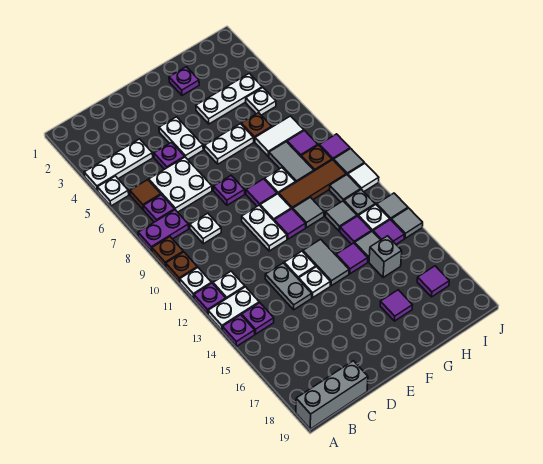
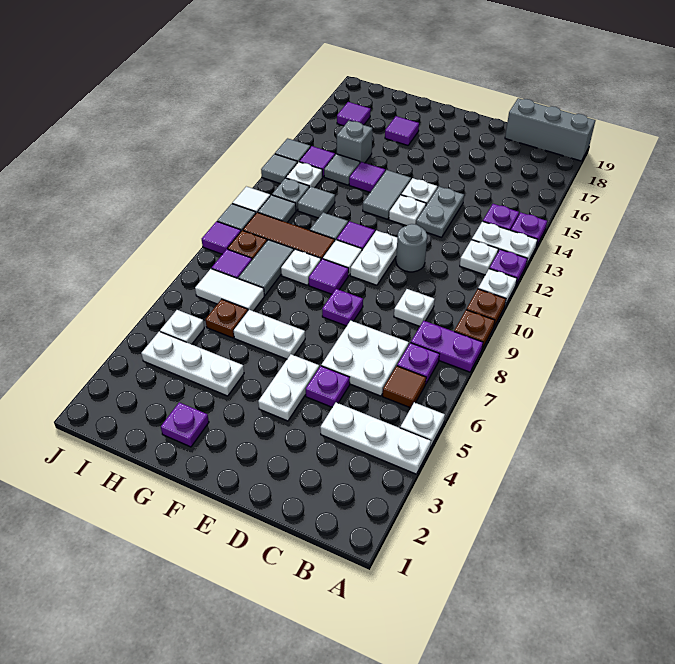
none -> grey 1x1 round brick [396,224,427,272]
purple 1x1 tile [340,216,371,244] -> none

